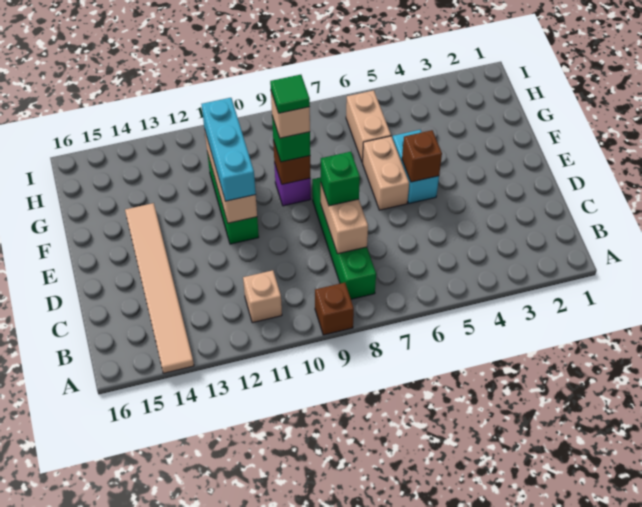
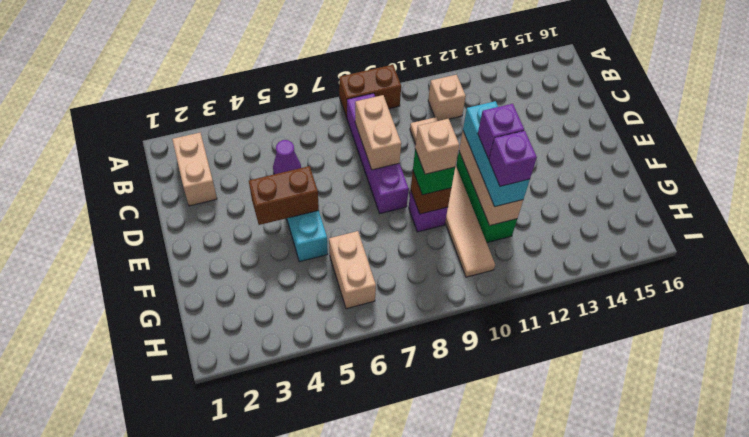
brown 1x1 brick [315,283,354,335] -> brown 1x2 brick [339,65,401,117]
tan 1x6 tile [125,203,194,373] -> tan 1x6 tile moved to [410,117,495,277]
green 1x4 brick [312,177,376,299] -> purple 1x4 brick [347,93,409,213]
none -> purple 1x1 cone [273,140,301,174]
green 1x1 brick [321,152,360,206] -> none
brown 1x1 brick [402,130,442,182] -> brown 1x2 brick [249,166,319,225]
tan 1x2 brick [363,136,409,210] -> tan 1x2 brick moved to [172,133,217,206]
green 1x1 tile [270,75,310,113] -> none
none -> purple 1x1 brick [478,104,524,159]
none -> purple 1x1 brick [489,131,537,186]

